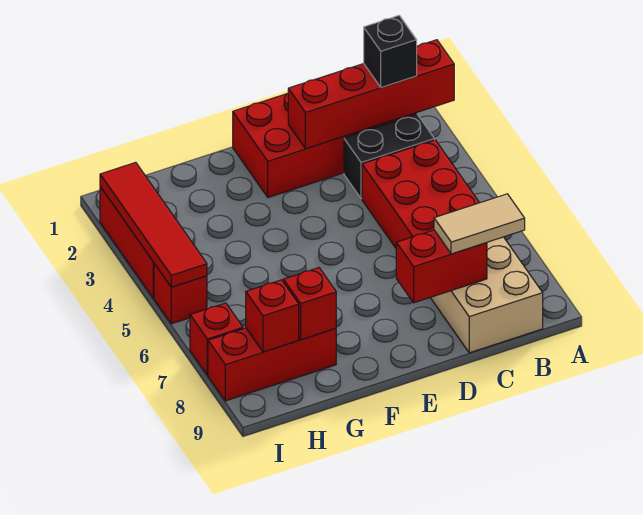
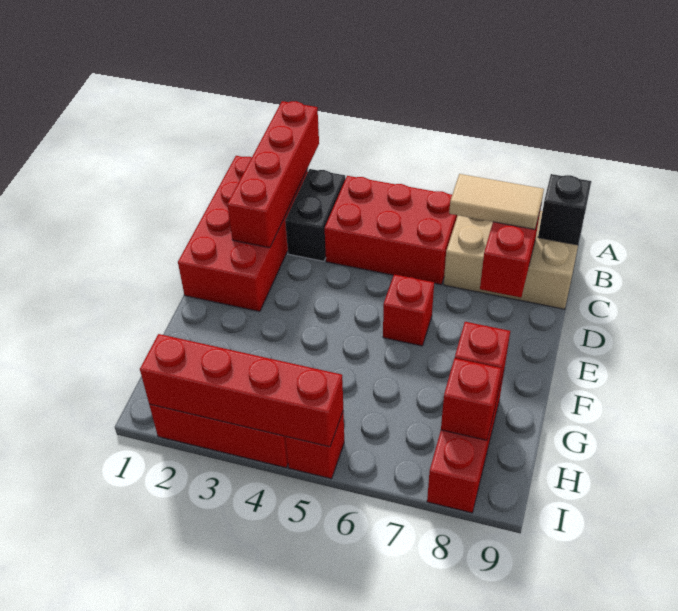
black 1x1 brick [364,16,417,88] -> black 1x1 brick moved to [538,174,592,245]
tan 1x2 tile [434,194,525,254] -> tan 1x2 tile turned to [449,174,544,229]
red 1x4 tile [100,162,207,287] -> red 1x4 brick [140,334,343,447]
red 1x1 brick [190,303,243,375] -> red 1x1 brick moved to [383,274,434,346]

